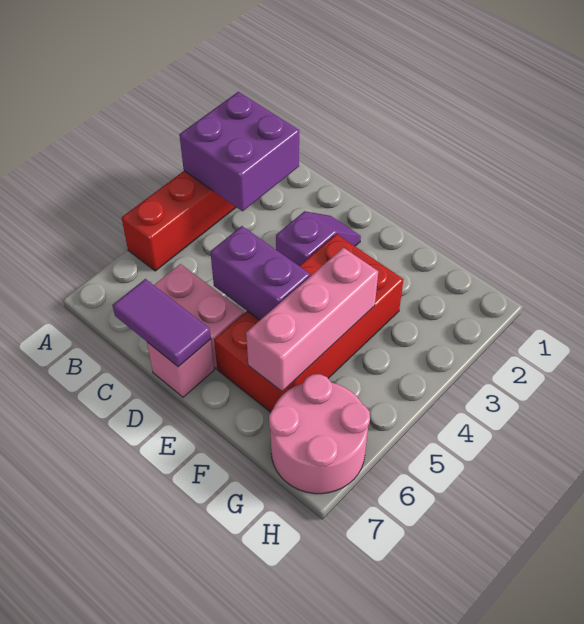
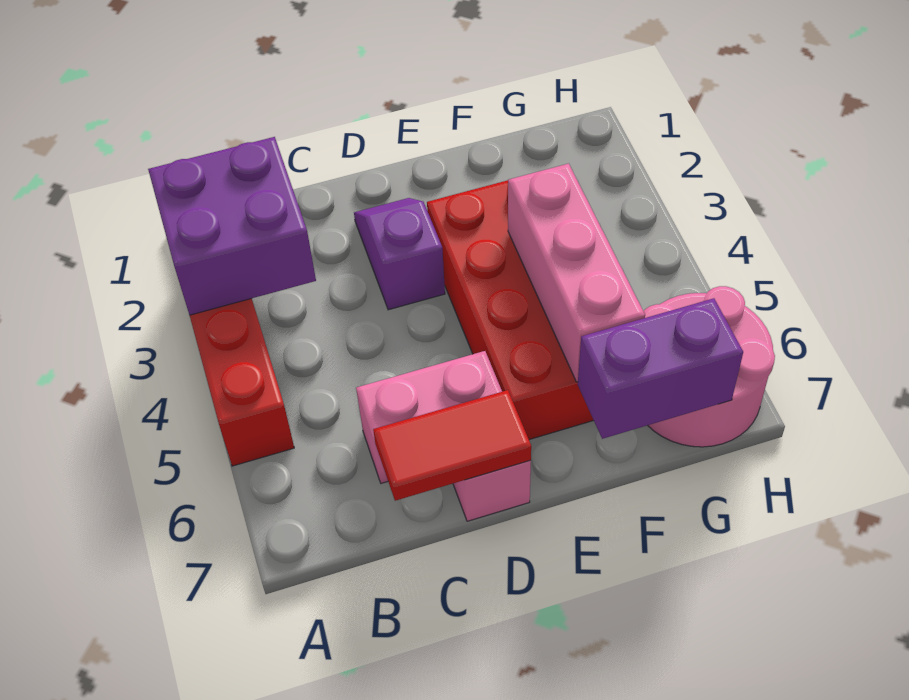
purple 1x2 tile [112,279,211,367] -> red 1x2 tile [373,390,531,501]
purple 1x2 brick [210,226,310,320] -> purple 1x2 brick moved to [578,298,743,439]

